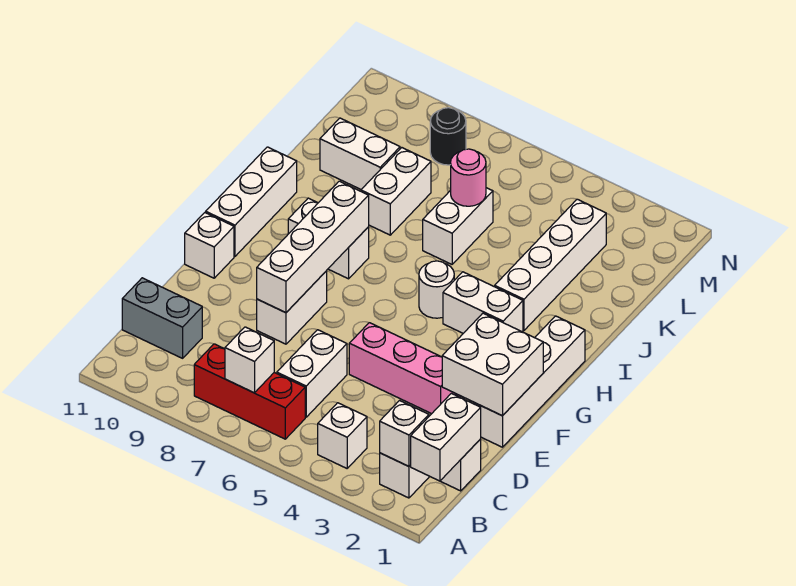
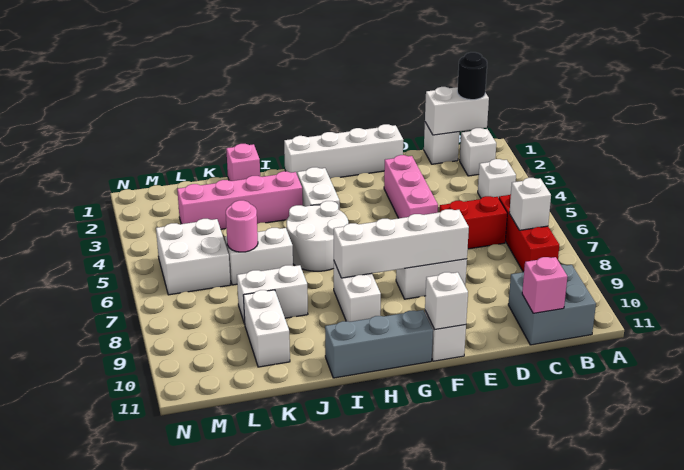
white 1x1 brick [380,401,429,466] -> white 1x1 brick moved to [425,272,468,329]
white 1x2 brick [277,330,347,417] -> red 1x2 brick [440,196,507,249]
grey 1x2 brick [122,278,202,358] -> grey 2x2 brick [508,265,596,345]
none -> pink 1x1 brick [522,257,567,313]
white 2x2 brick [442,313,543,416] -> white 2x2 brick moved to [156,219,230,295]
white 1x3 brick [206,147,297,256] -> grey 1x3 brick [325,310,433,378]
white 1x1 round brick [419,261,454,318] -> white 2x2 round brick [287,201,348,271]
white 1x4 brick [495,199,606,330] -> pink 1x4 brick [177,171,303,229]
none -> pink 1x1 brick [226,144,260,181]
black 1x1 round brick [430,108,466,165] -> black 1x1 round brick moved to [457,52,487,100]

